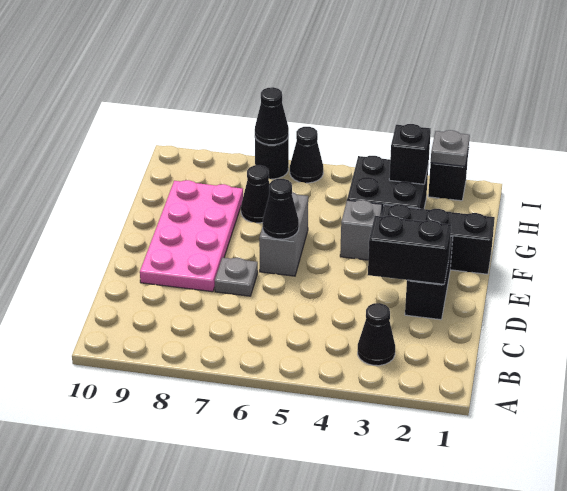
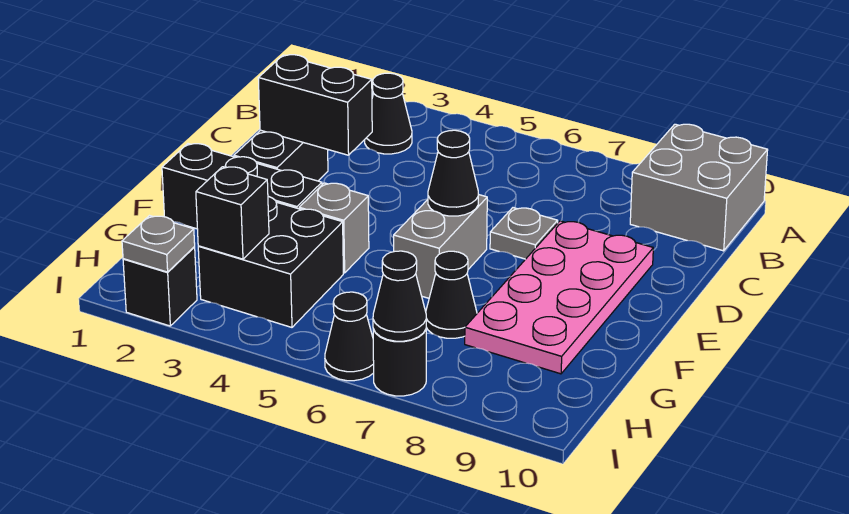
none -> grey 2x2 brick [630,124,768,251]

